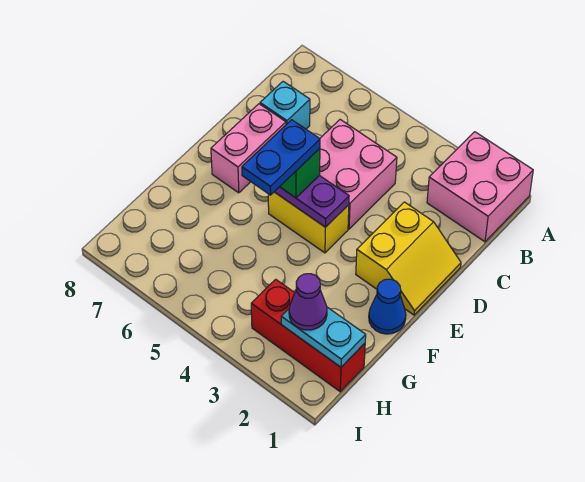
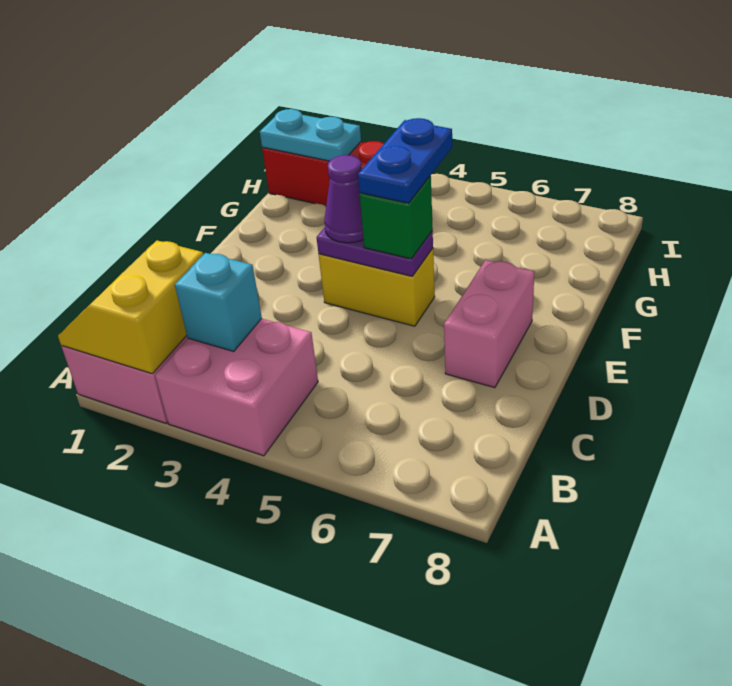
pink 2x2 brick [320,120,397,229] -> pink 2x2 brick moved to [155,319,318,456]
cyan 1x1 brick [260,81,310,129] -> cyan 1x1 brick moved to [175,253,262,351]
yellow 2x2 slope [356,202,461,315] -> yellow 2x2 slope moved to [58,240,204,374]
blue 1x1 cone [369,279,406,334] -> none
purple 1x1 cone [289,274,327,330] -> purple 1x1 cone moved to [325,155,364,243]

